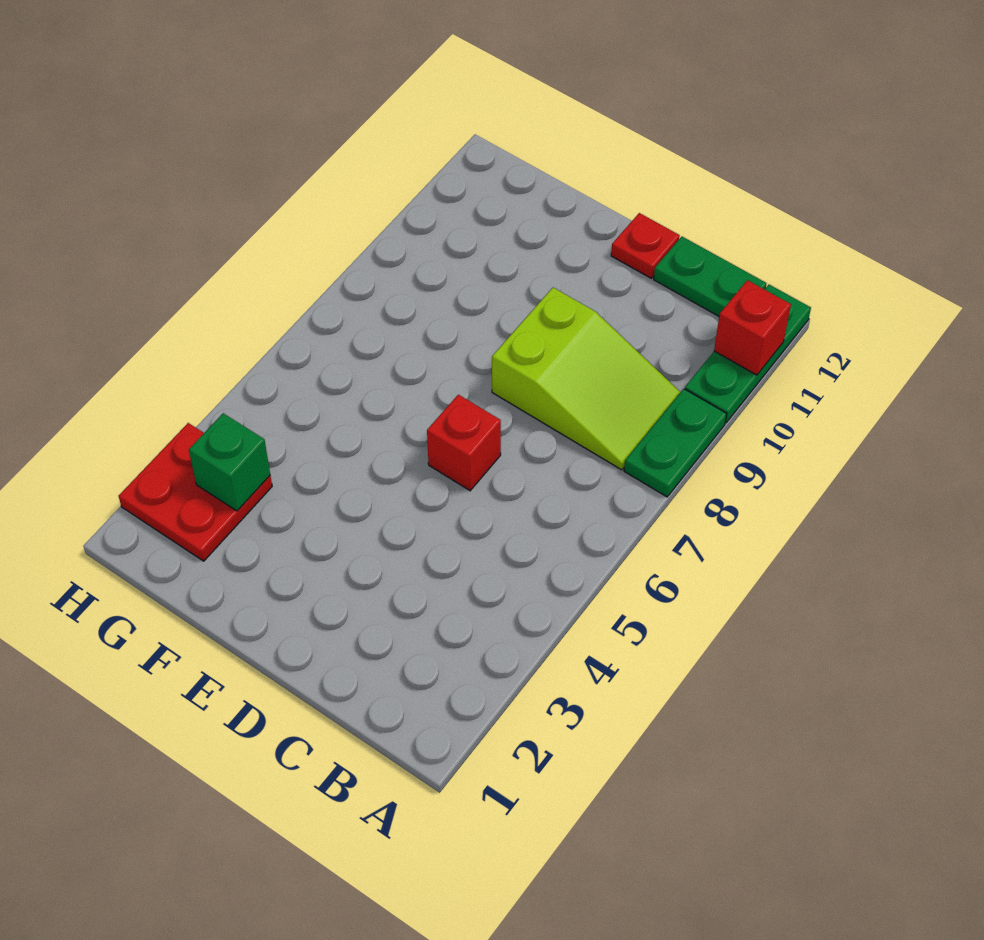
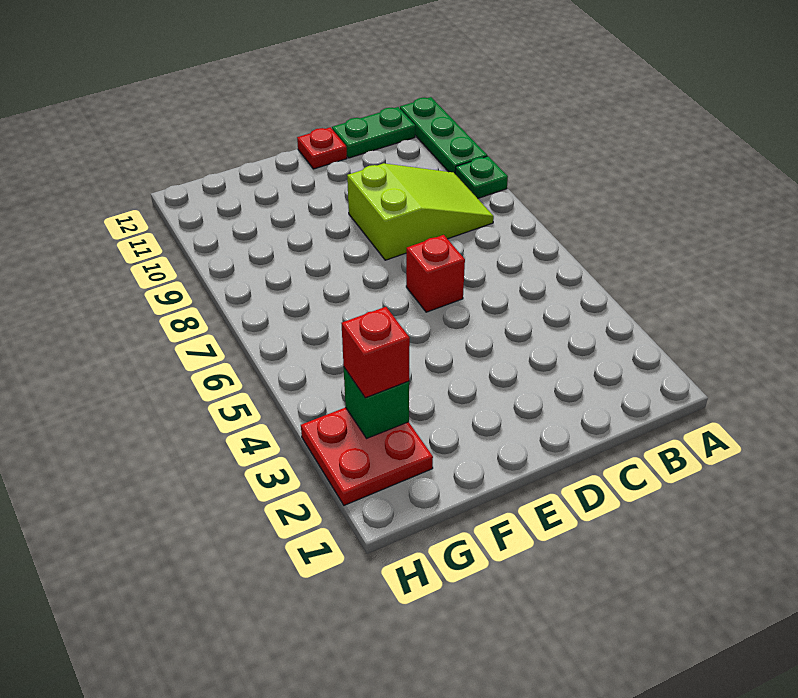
green 1x2 plate [624,389,727,497] -> green 1x1 plate [455,156,508,198]
red 1x1 brick [714,280,791,375] -> red 1x1 brick moved to [341,307,410,398]

